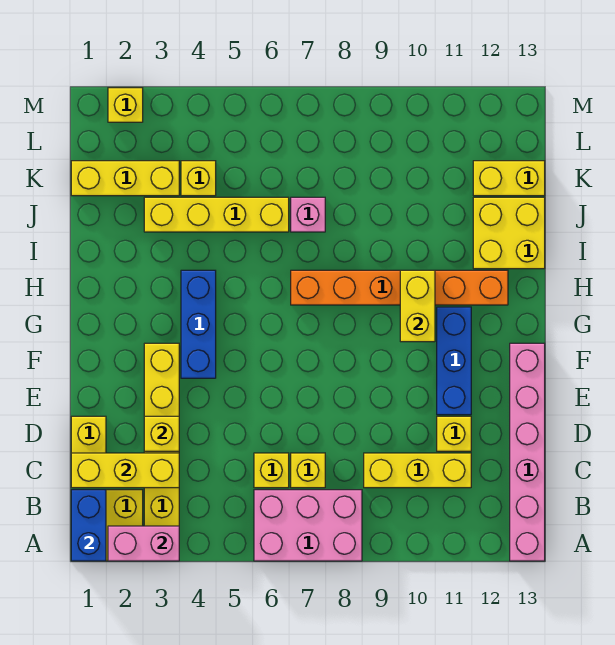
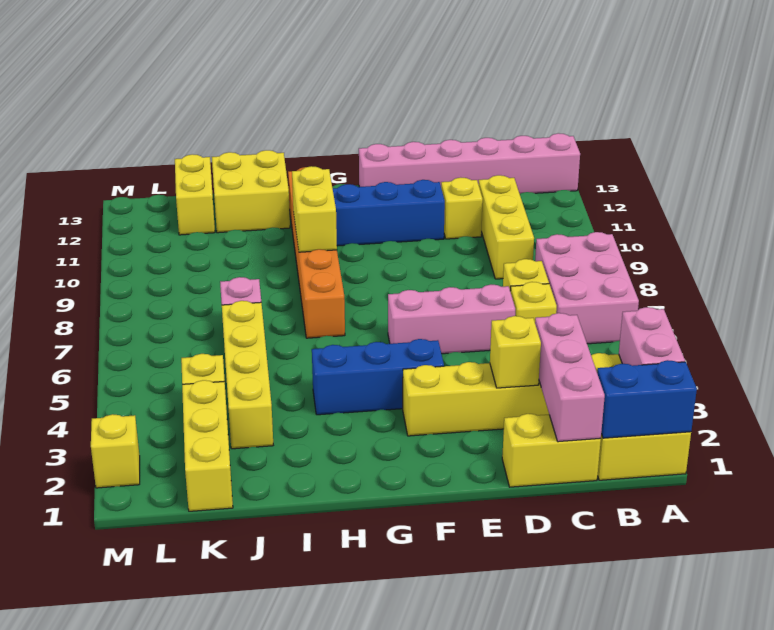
yellow 1x3 brick [71,453,179,488] -> pink 1x3 brick [535,313,605,442]
none -> pink 1x3 brick [388,285,515,354]
yellow 1x2 brick [400,270,435,342] -> yellow 1x2 brick turned to [292,166,337,252]

